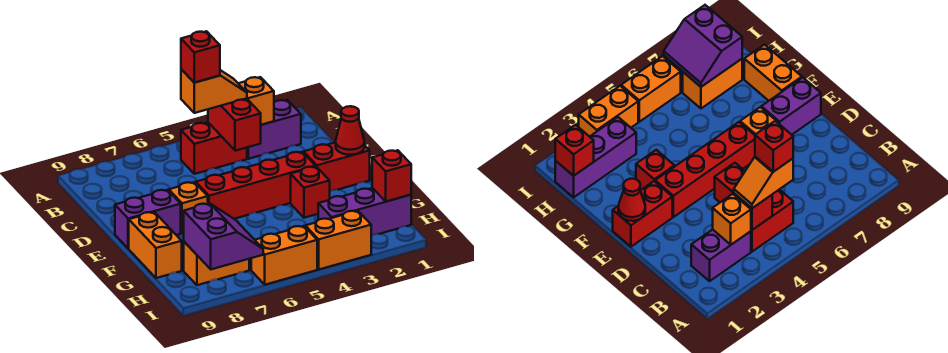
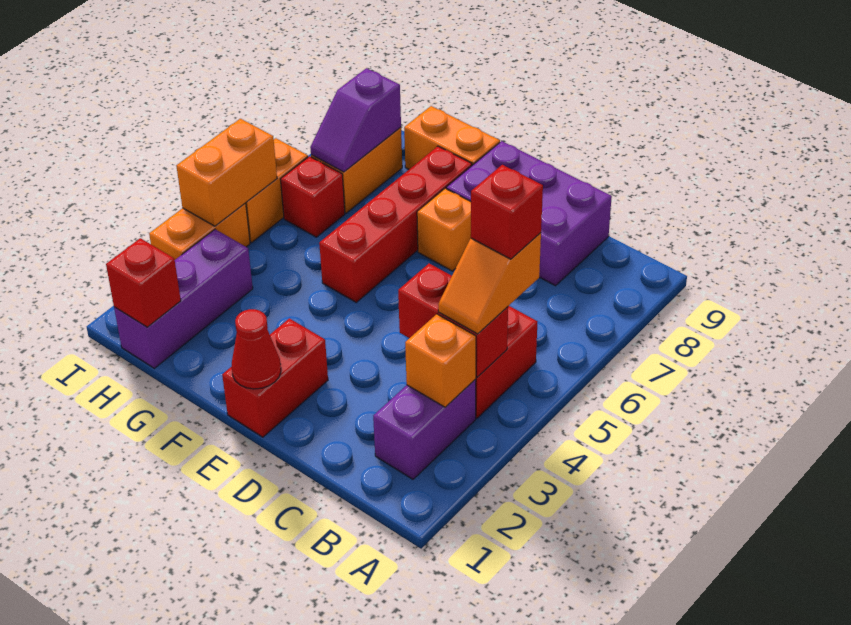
red 1x4 brick [196,152,316,219] -> red 1x4 brick moved to [319,146,472,302]
purple 1x2 brick [115,190,181,249] -> purple 2x3 brick [446,141,612,286]
red 1x1 brick [291,167,330,218] -> red 1x1 brick moved to [280,156,345,237]
purple 2x2 slope [184,203,263,269] -> purple 1x2 slope [310,68,401,172]
none -> orange 1x2 brick [177,119,277,226]

